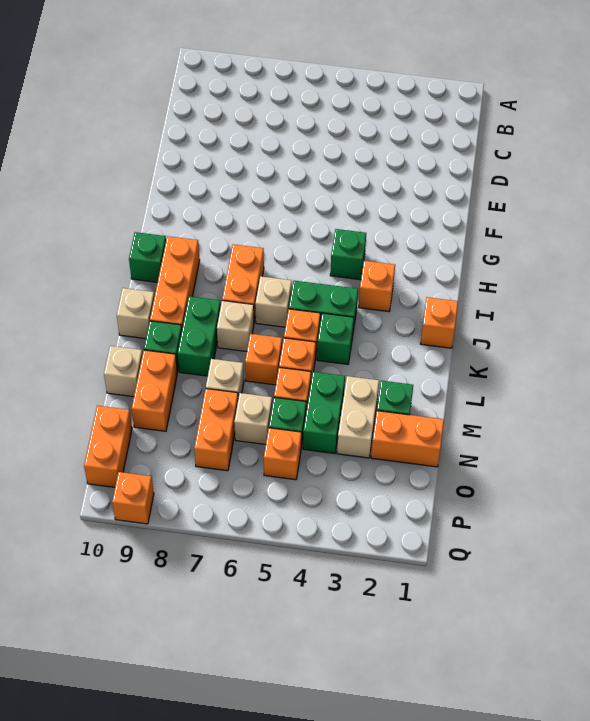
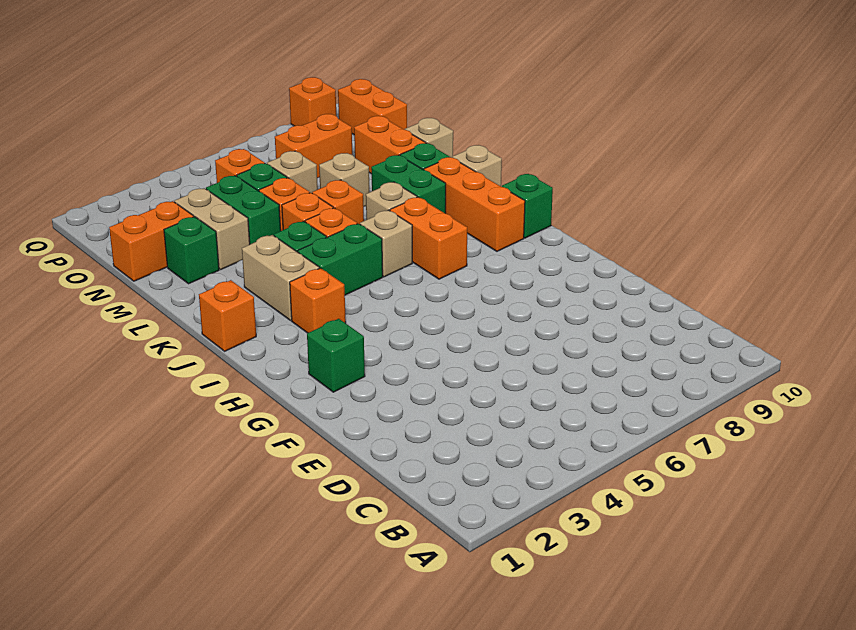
green 1x1 brick [330,229,366,280] -> green 1x1 brick moved to [307,319,365,392]
none -> tan 1x2 brick [242,235,319,320]
orange 1x2 brick [194,389,238,471] -> orange 1x2 brick turned to [275,114,352,178]

